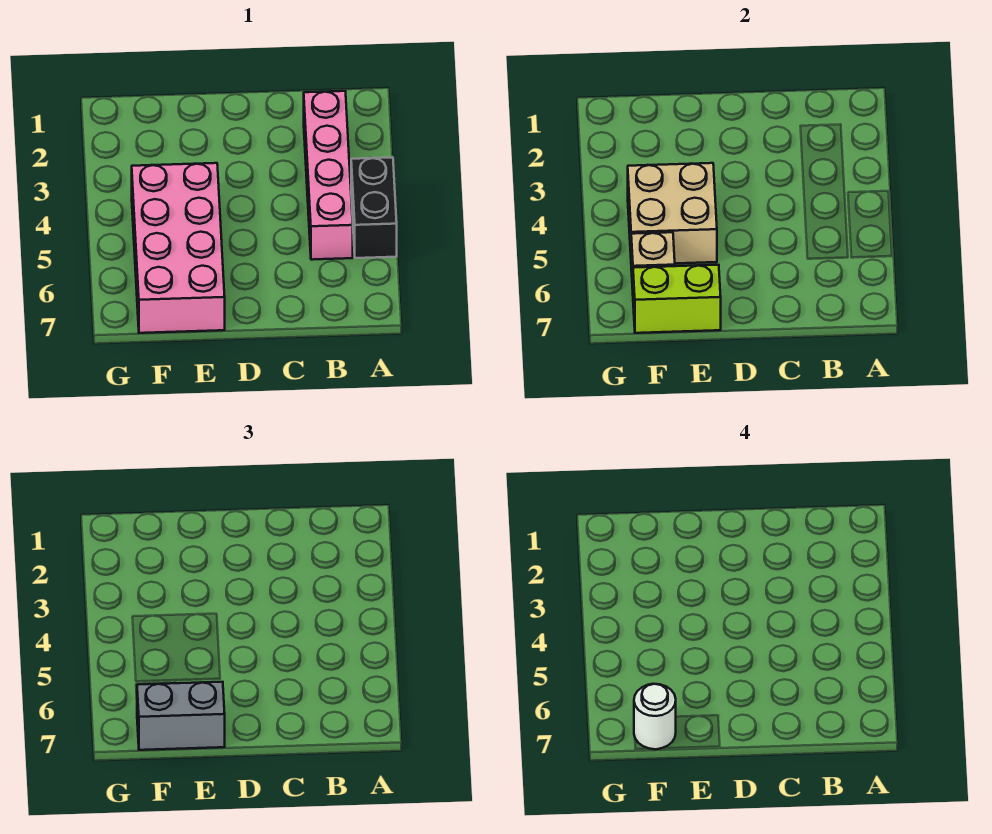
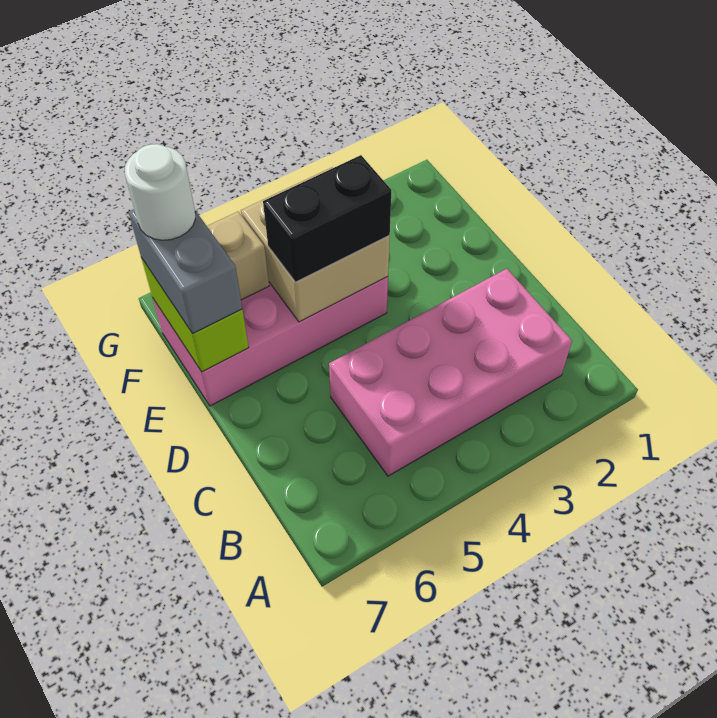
black 1x2 brick [351,157,397,258] -> black 1x2 brick moved to [263,155,391,282]
pink 1x4 brick [304,91,353,260] -> pink 2x4 brick [329,269,572,476]

